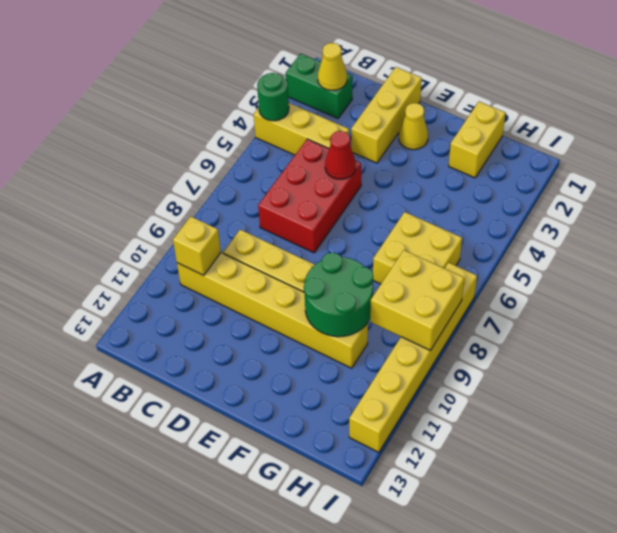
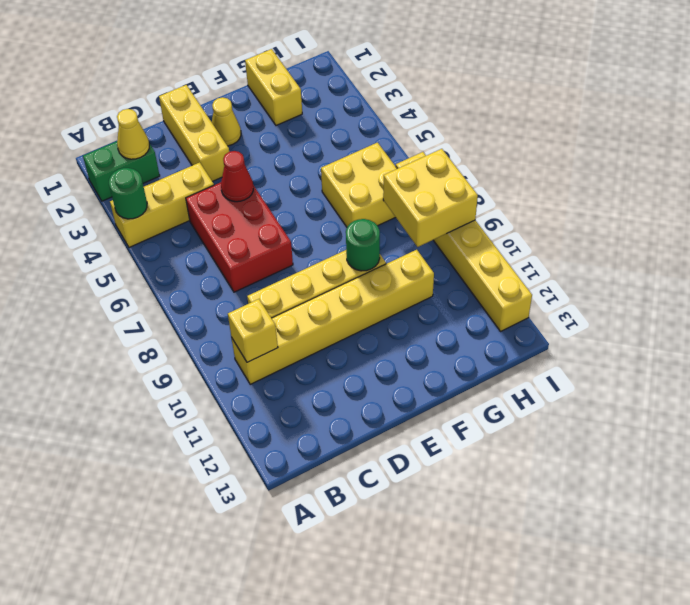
green 2x2 round brick [304,253,373,337] -> green 1x1 round brick [346,219,380,271]

